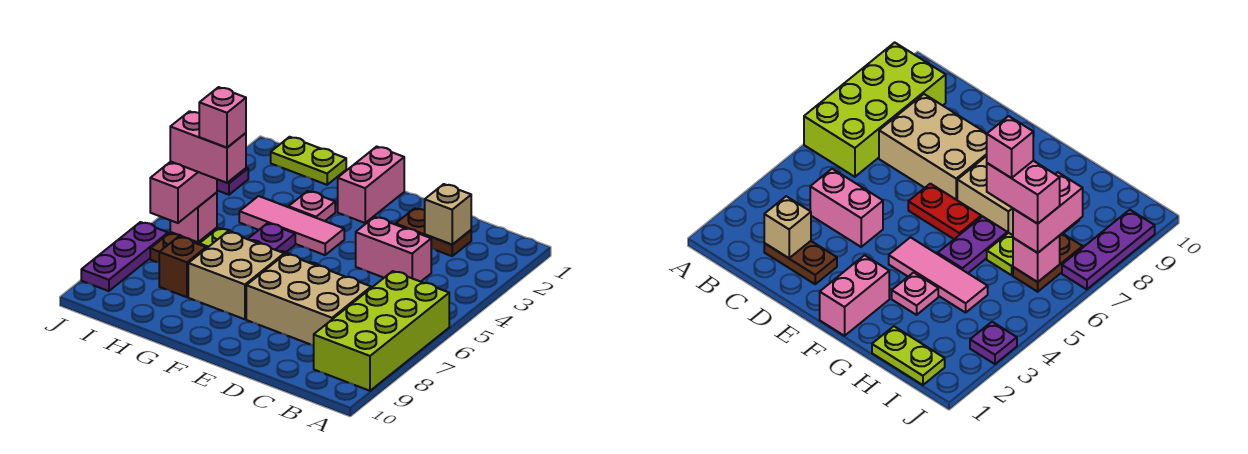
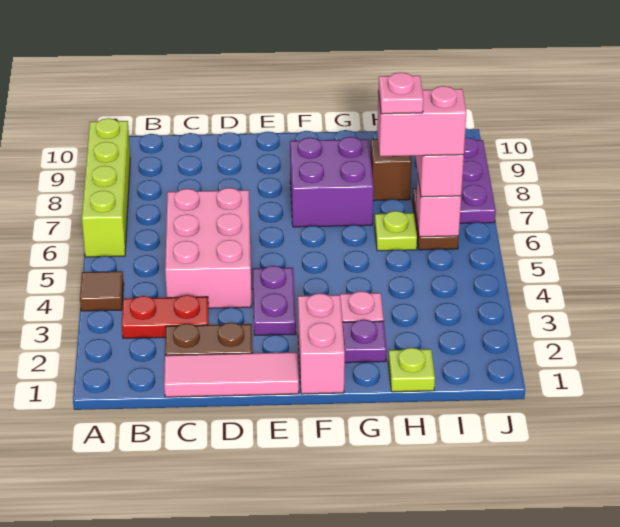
none -> brown 1x1 tile [80,271,124,311]
lime 2x4 brick [314,271,449,391] -> lime 1x4 brick [82,118,130,257]
tan 1x1 brick [425,184,471,245] -> none
pink 1x2 brick [356,217,431,282] -> pink 2x3 brick [165,188,252,308]
tan 2x3 brick [246,254,371,345] -> none
red 1x2 plate [908,184,981,239] -> red 1x2 plate moved to [122,295,208,338]
pink 1x3 tile [239,196,344,255] -> pink 1x3 tile moved to [164,352,299,397]
tan 2x2 brick [188,232,284,319] -> purple 2x2 brick [290,137,374,227]
purple 1x2 plate [248,223,295,252] -> purple 1x2 plate moved to [253,266,296,335]
lime 1x2 plate [271,137,346,185] -> lime 1x1 plate [388,348,435,392]
pink 1x1 brick [199,87,246,148] -> pink 1x1 plate [378,72,423,114]
purple 1x1 plate [217,168,248,195] -> purple 1x1 plate moved to [342,320,387,363]

